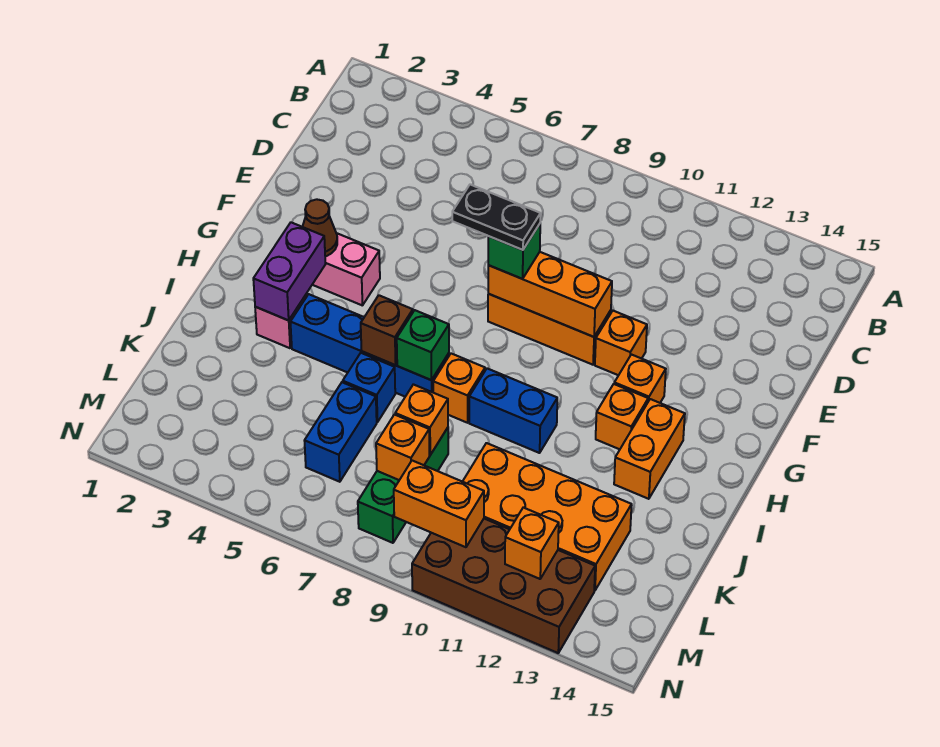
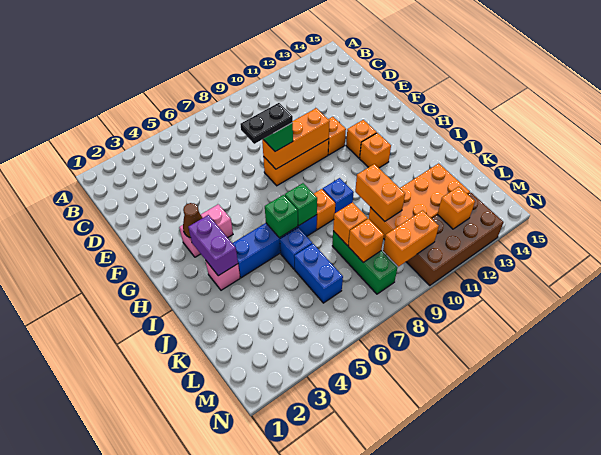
orange 1x2 brick [614,399,685,499] -> orange 1x2 brick moved to [355,164,405,221]
brown 1x1 brick [361,295,413,365] -> green 1x1 brick [265,195,298,238]
blue 1x2 brick [469,368,557,453] -> blue 1x1 brick [322,178,354,213]

